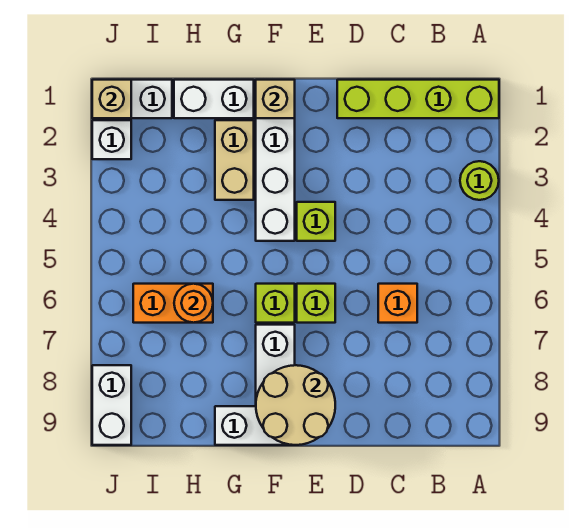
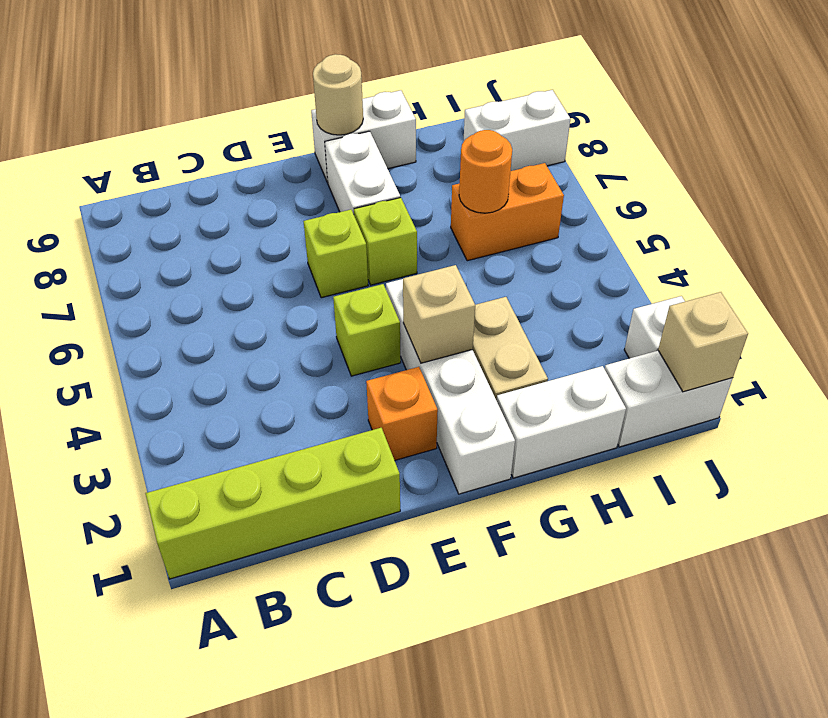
lime 1x1 round brick [460,161,499,200] -> none
orange 1x1 brick [378,284,417,323] -> orange 1x1 brick moved to [366,367,438,460]
tan 2x2 round brick [256,365,335,445] -> tan 1x1 round brick [313,54,363,135]
tan 1x1 brick [256,80,295,118] -> tan 1x1 brick moved to [403,265,475,363]
white 1x2 brick [92,365,131,445] -> white 1x2 brick turned to [463,90,570,171]

